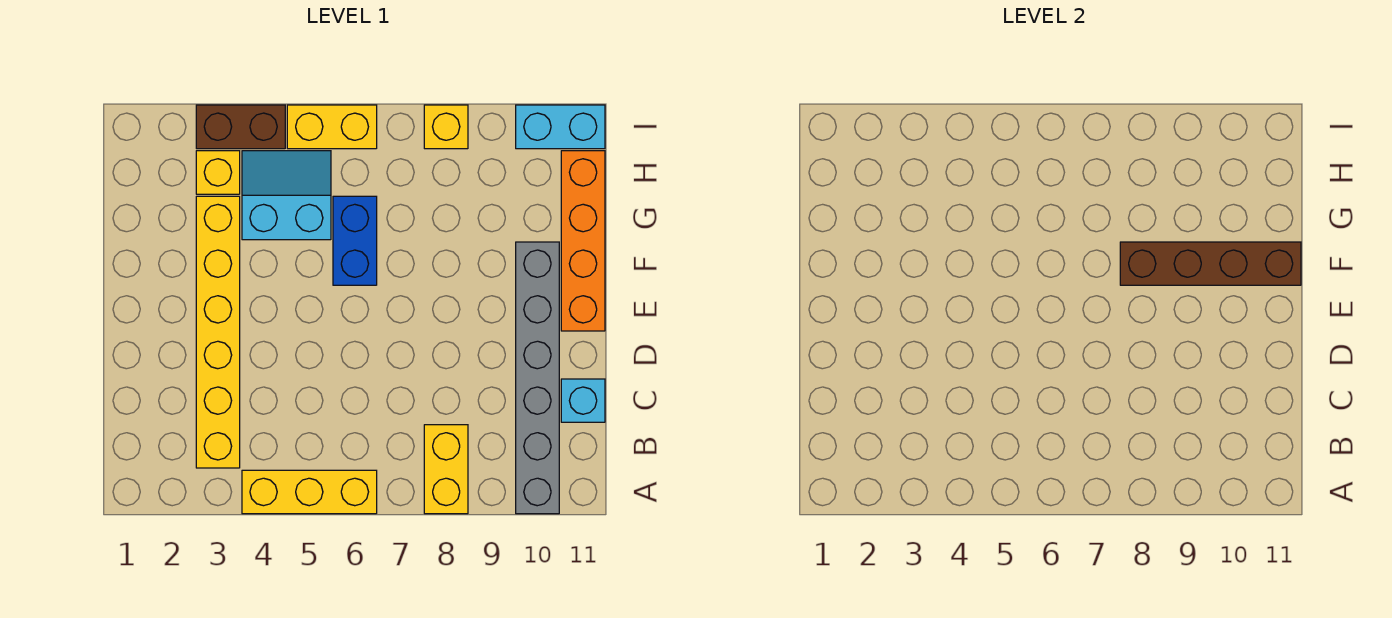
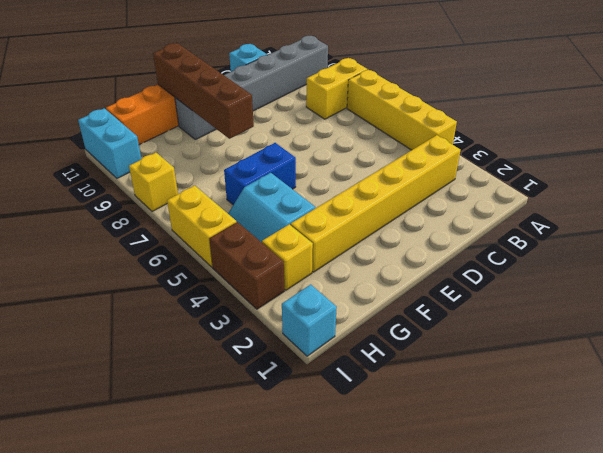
yellow 1x3 brick [242,470,377,514] -> yellow 1x4 brick [347,70,457,150]
none -> cyan 1x1 brick [282,285,337,356]

